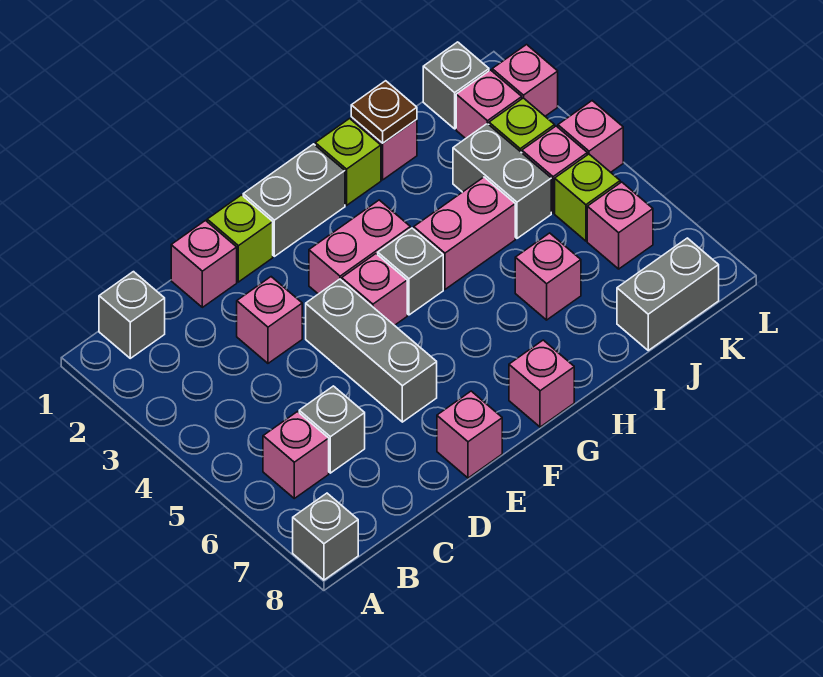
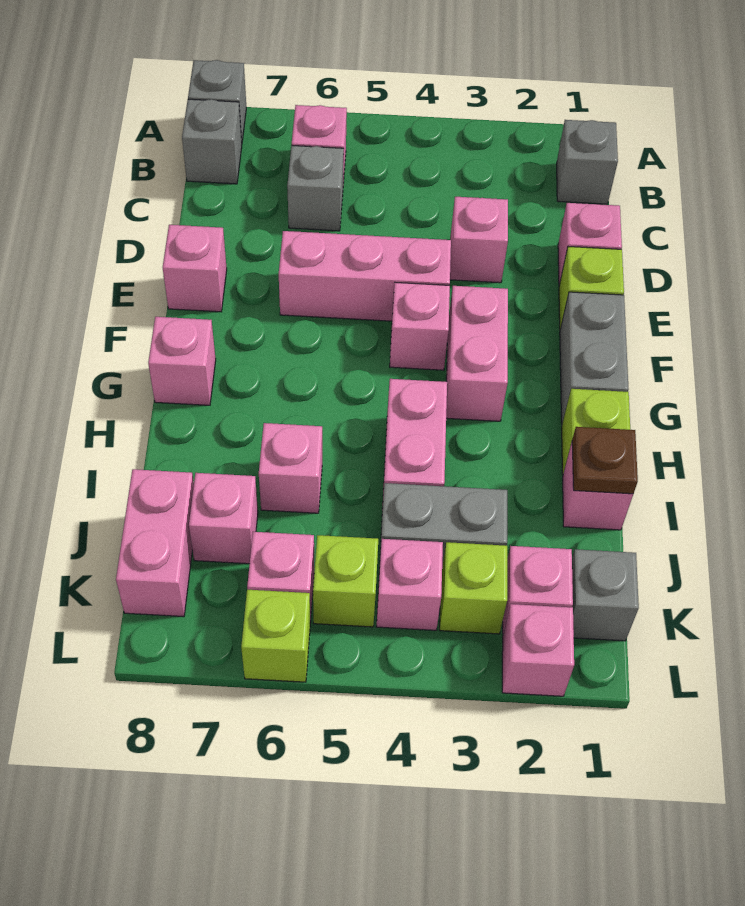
grey 1x3 brick [306,279,437,422] -> pink 1x3 brick [279,231,451,321]
grey 1x1 brick [378,228,443,315] -> grey 1x1 brick moved to [182,99,242,184]
grey 1x2 brick [617,238,719,350] -> pink 1x2 brick [116,469,194,617]
pink 1x1 brick [558,101,623,172] -> pink 1x1 brick moved to [189,473,258,564]
none -> lime 1x1 brick [241,590,310,682]

